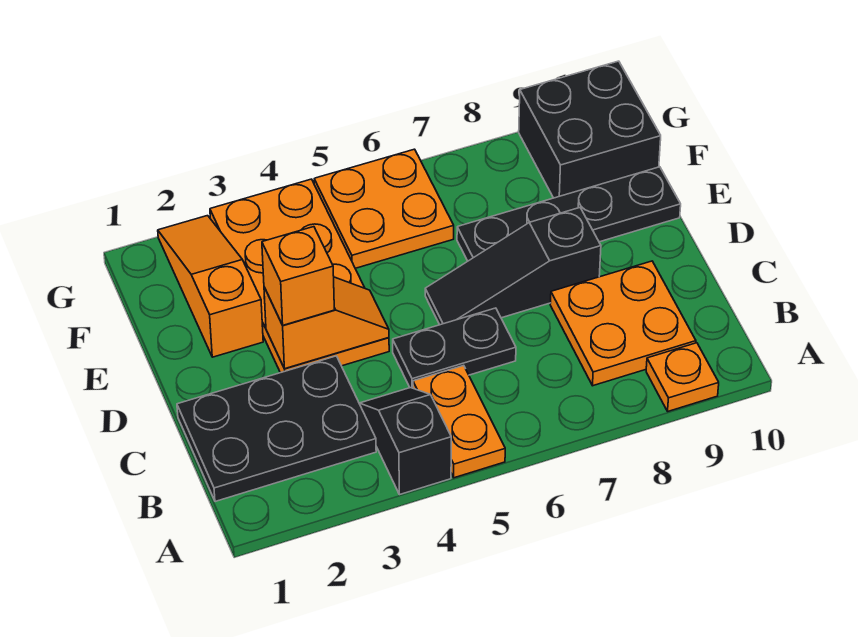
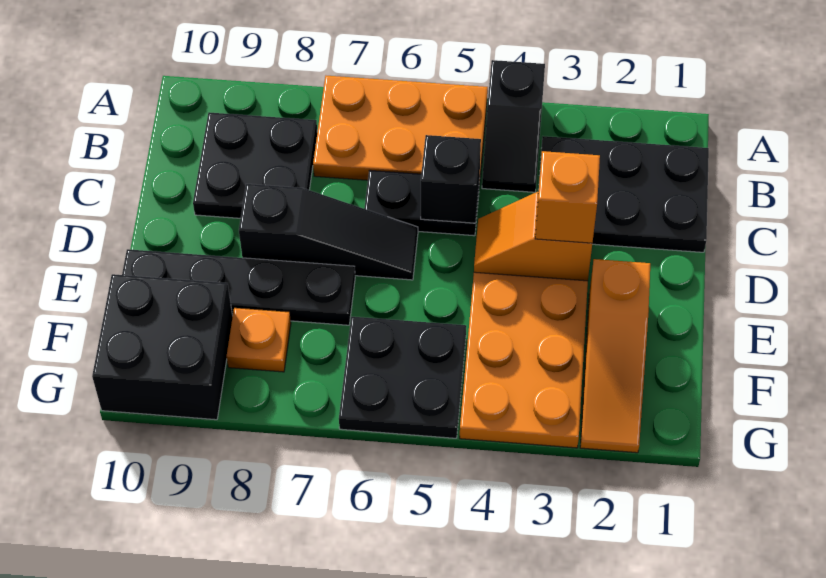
orange 1x2 plate [413,365,505,478] -> orange 2x3 plate [313,76,488,185]
orange 1x1 plate [646,343,719,411] -> orange 1x1 plate moved to [227,308,291,372]
orange 2x2 plate [550,261,696,386] -> black 2x2 plate [193,112,317,218]
none -> black 1x1 brick [421,135,481,223]
orange 2x2 plate [314,149,454,268] -> black 2x2 plate [339,317,466,438]

